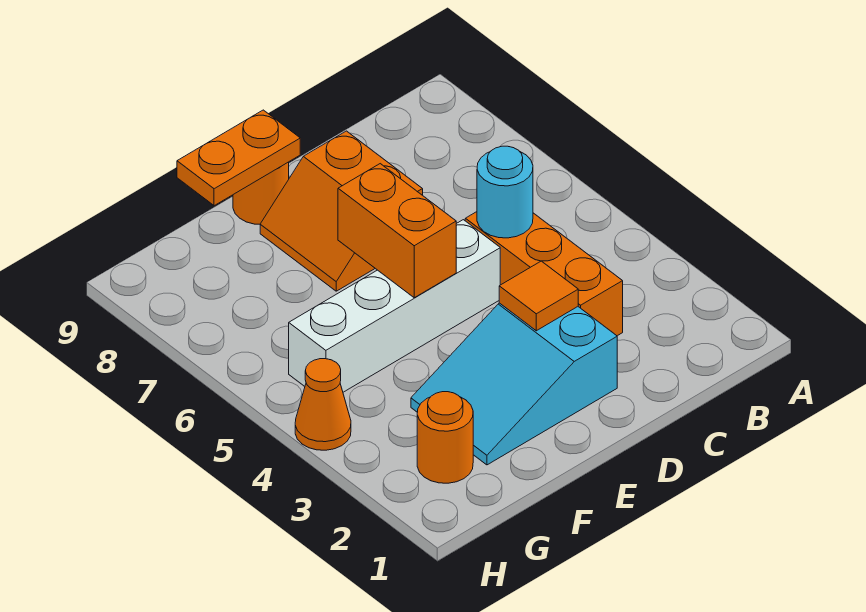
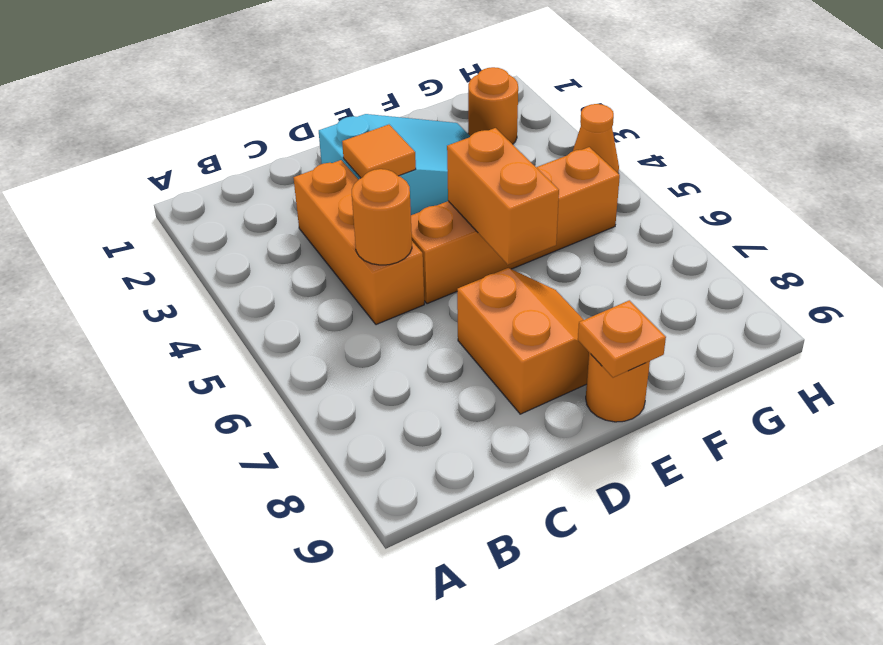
cyan 1x1 round brick [477,146,533,238] -> orange 1x1 round brick [352,169,412,265]
white 1x4 brick [289,220,500,392] -> orange 1x4 brick [411,147,620,304]
orange 1x2 plate [177,110,300,206] -> orange 1x1 plate [578,300,666,378]

